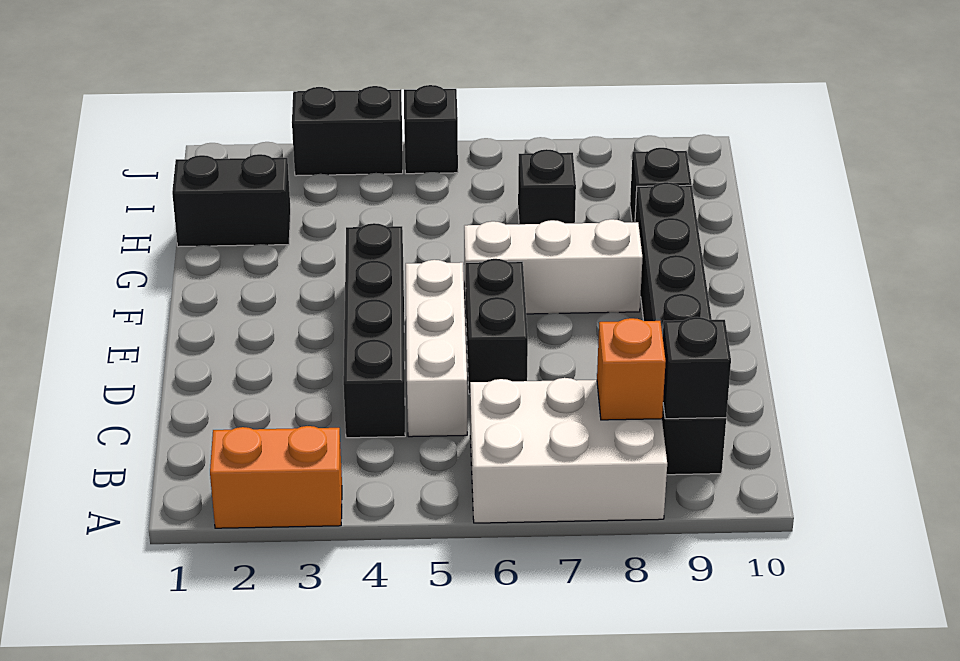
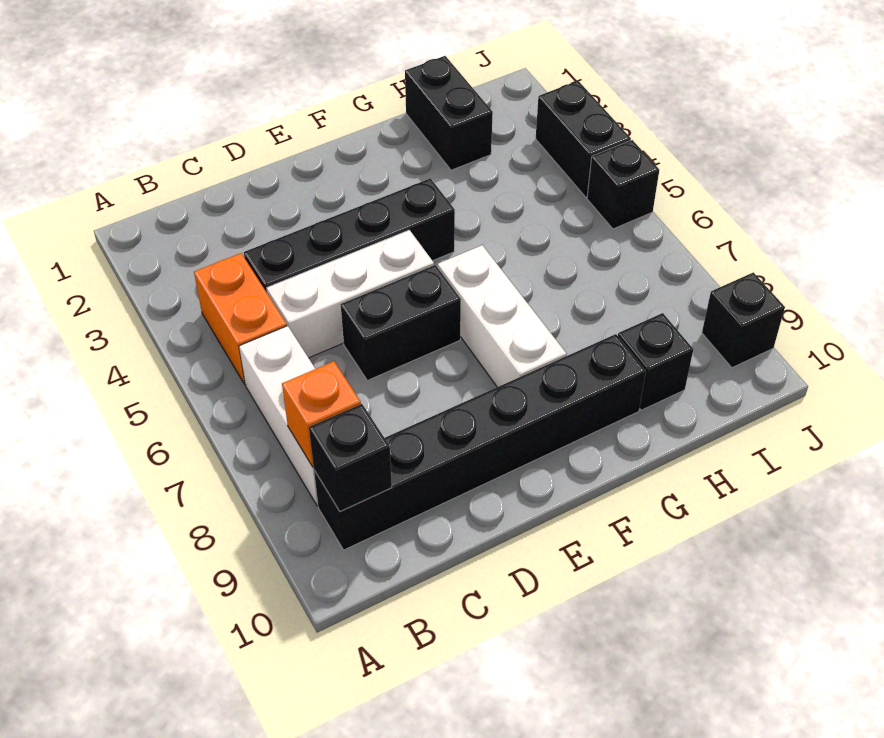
orange 1x2 brick [210,426,342,528] -> orange 1x2 brick moved to [194,253,287,384]
white 2x3 brick [470,378,667,523] -> white 1x3 brick [239,326,318,506]
black 1x1 brick [518,149,576,224] -> black 1x1 brick moved to [702,272,785,368]

